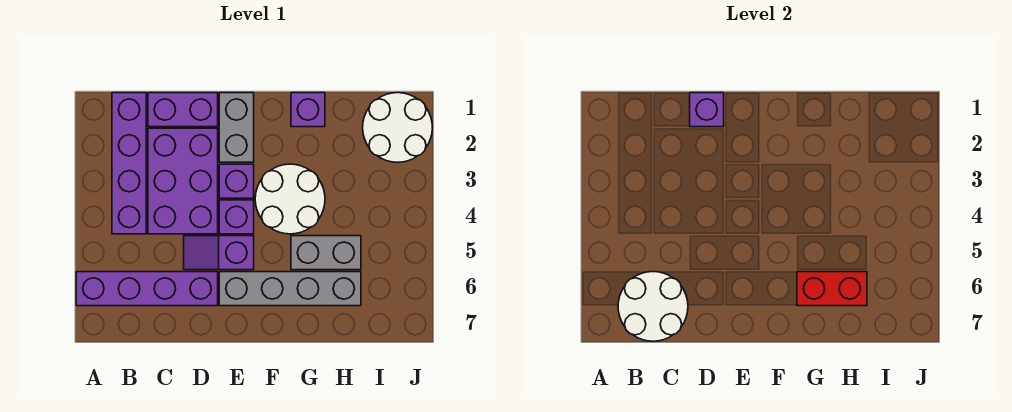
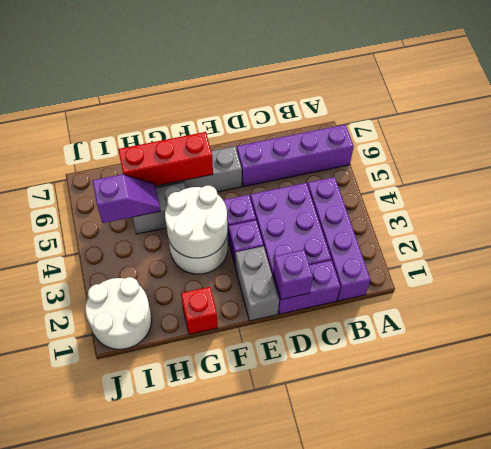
white 2x2 round brick [618,272,688,341] -> white 2x2 round brick moved to [165,186,227,258]
purple 1x2 slope [184,236,254,270] -> purple 1x2 slope moved to [93,174,161,223]
purple 1x1 brick [291,93,325,127] -> red 1x1 brick [181,287,218,334]
red 1x2 brick [797,272,867,306] -> red 1x3 brick [118,132,213,186]

